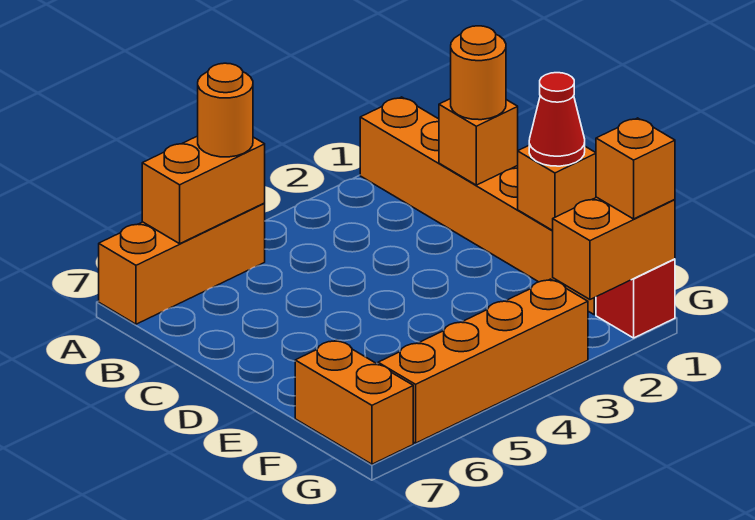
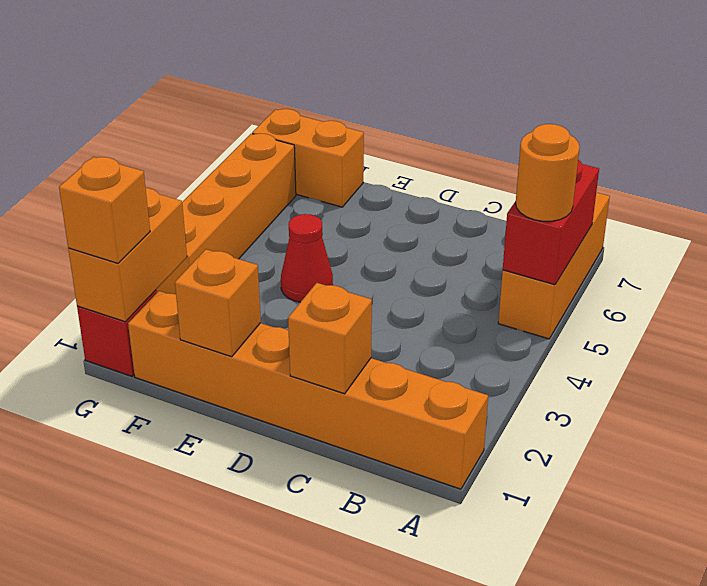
orange 1x2 brick [142,136,265,244] -> red 1x2 brick [503,160,599,285]
orange 1x1 round brick [451,26,506,120] -> none
red 1x1 cone [529,73,585,166] -> red 1x1 cone moved to [281,214,333,302]

